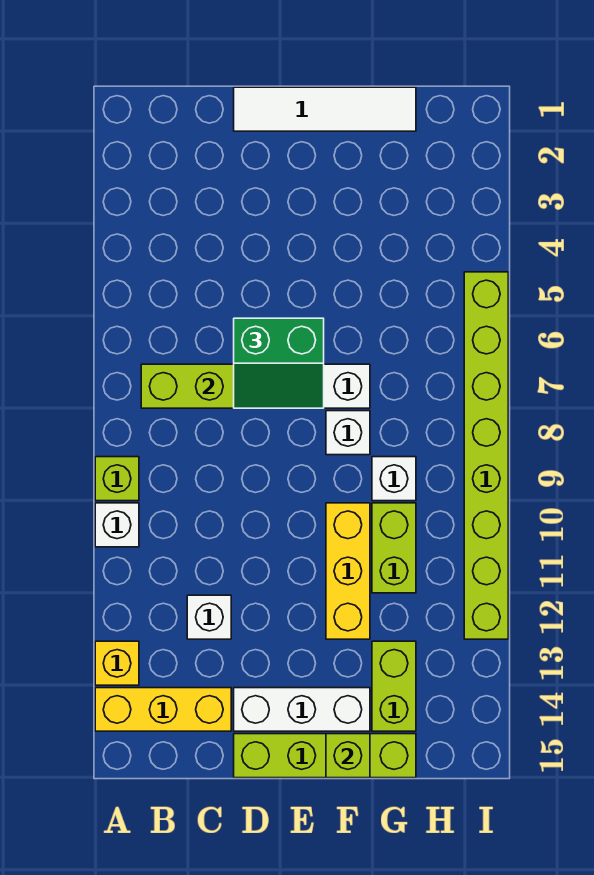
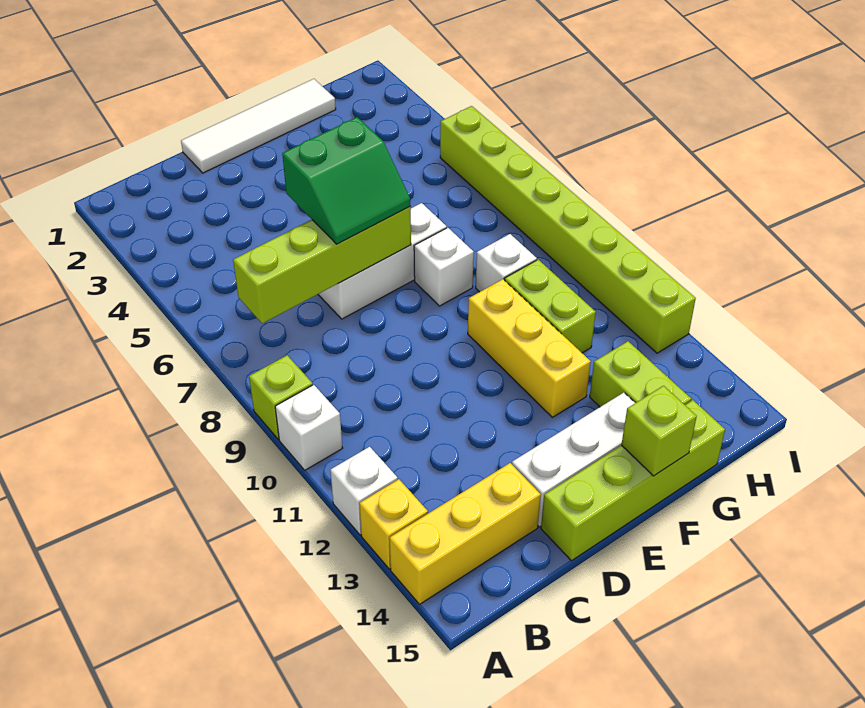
white 1x1 brick [187,595,231,639] -> white 1x1 brick moved to [330,447,398,535]

